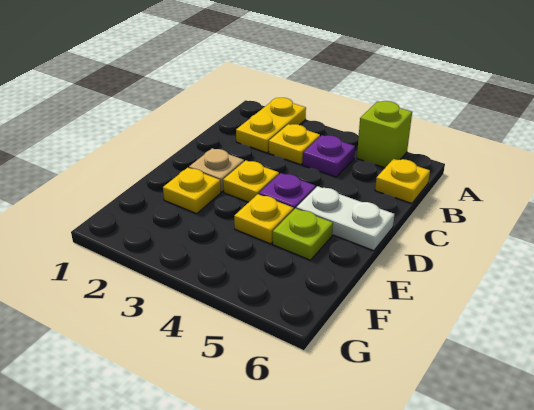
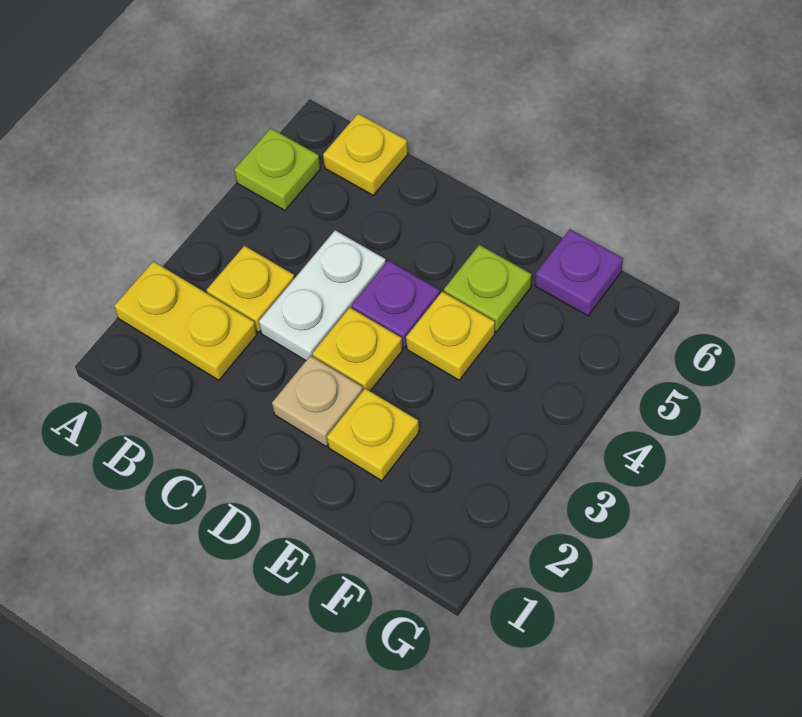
lime 1x1 brick [357,101,412,168] -> lime 1x1 plate [234,128,321,210]
purple 1x1 plate [303,135,355,177] -> purple 1x1 plate moved to [536,229,623,316]
white 1x2 plate [296,186,394,251] -> white 1x2 plate moved to [259,230,386,360]

